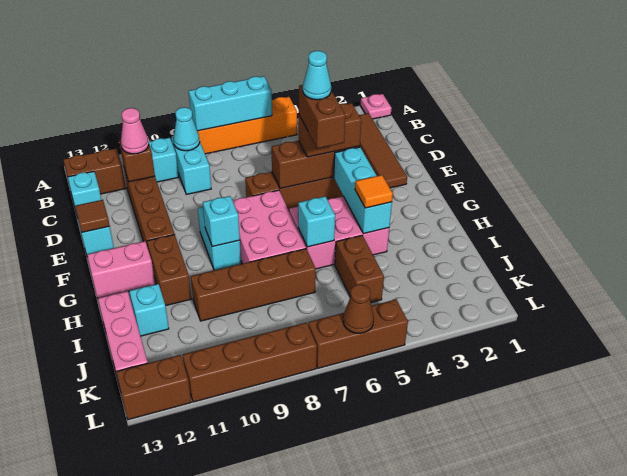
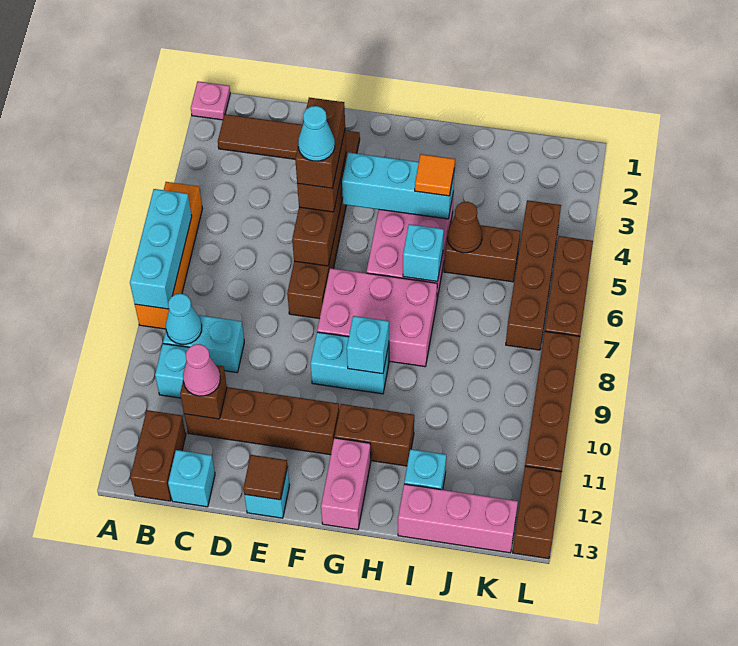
brown 1x2 brick [299,85,346,149] -> brown 1x2 brick turned to [295,98,345,188]
brown 1x4 brick [191,249,316,321] -> brown 1x4 brick moved to [506,200,561,350]
brown 1x1 cone [343,284,374,333] -> brown 1x1 cone moved to [447,202,482,253]

